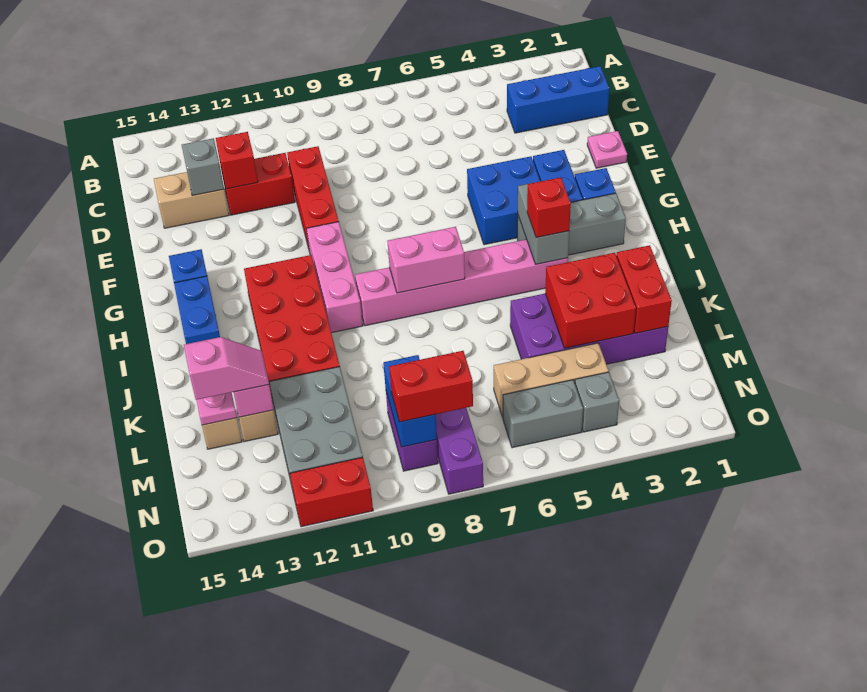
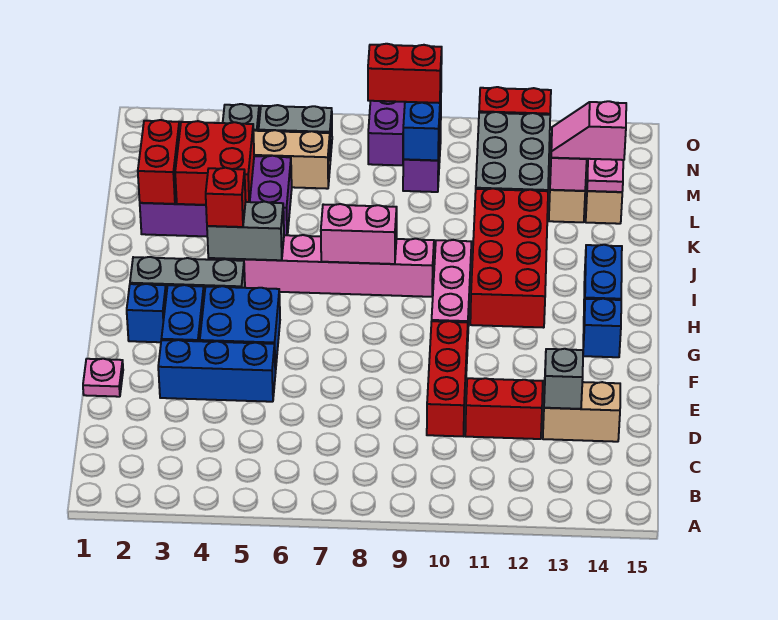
blue 1x3 brick [507,66,609,133] -> blue 1x3 brick moved to [158,340,275,402]
red 1x1 brick [216,132,258,189] -> none
grey 1x2 brick [518,184,569,264] -> grey 1x2 brick turned to [207,202,284,260]

